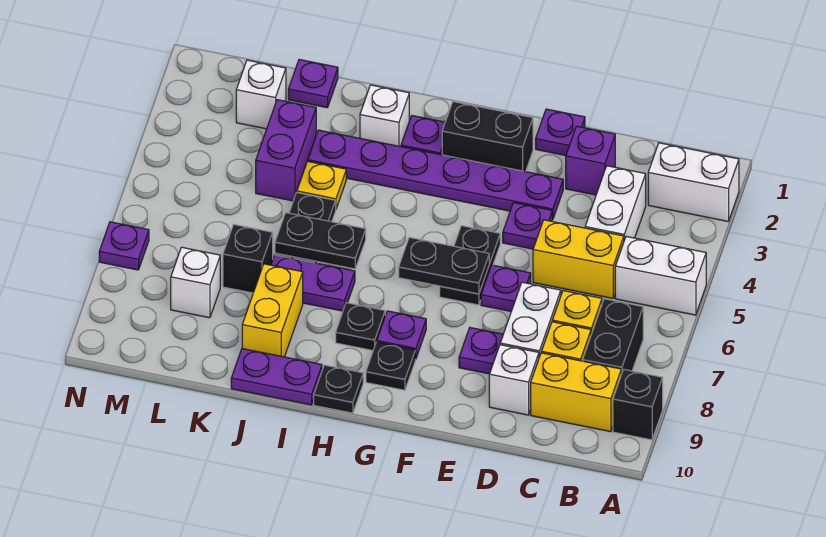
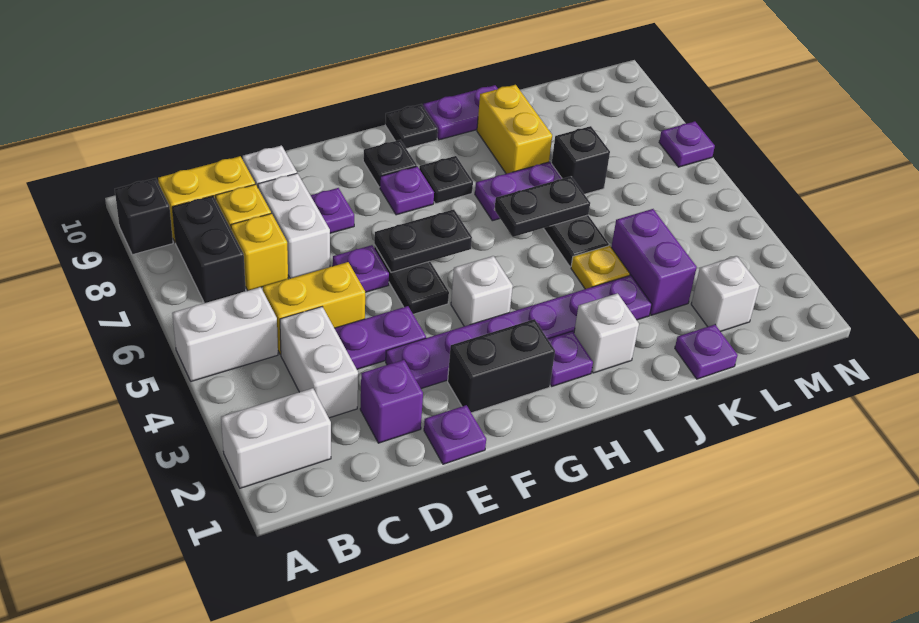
purple 1x1 plate [503,203,552,249] -> purple 1x2 plate [335,306,426,369]
white 1x1 brick [171,247,220,318] -> white 1x1 brick moved to [451,256,513,326]

